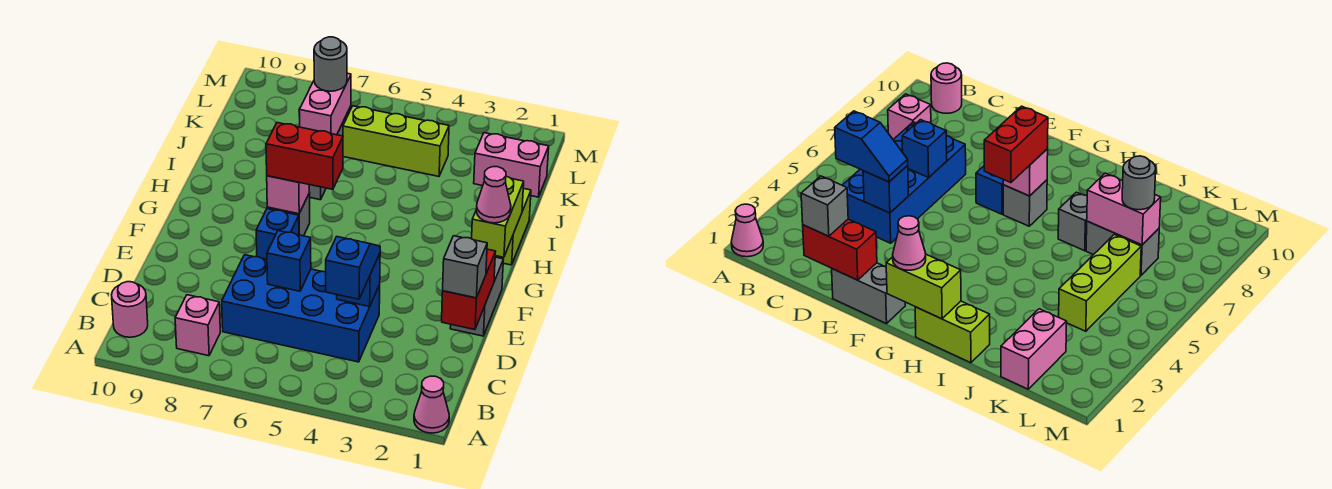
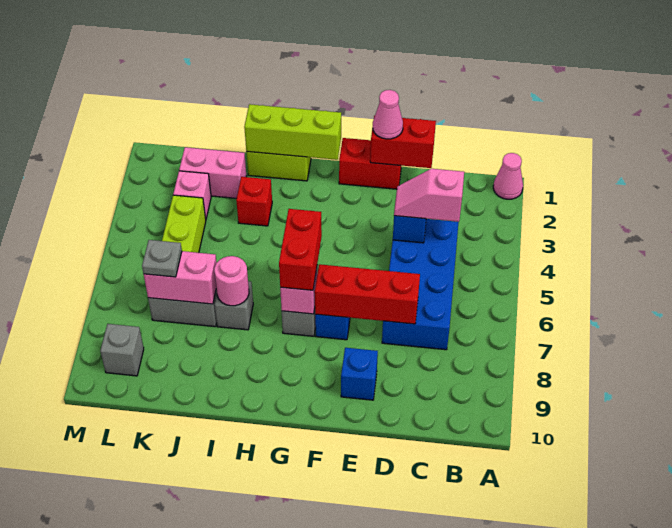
pink 1x1 brick [175,295,220,356] -> pink 1x1 brick moved to [173,171,211,219]
pink 1x1 round brick [112,282,148,337] -> pink 1x1 round brick moved to [214,256,249,306]
blue 1x2 slope [326,237,380,299] -> pink 1x2 slope [394,169,464,222]
grey 1x1 brick [443,236,487,298] -> grey 1x1 brick moved to [100,324,144,376]
blue 1x1 brick [267,231,311,291] -> blue 1x1 brick moved to [341,348,378,400]
none -> red 1x3 brick [315,264,420,324]
grey 1x2 brick [450,257,503,336] -> red 1x2 brick [339,138,401,189]
lime 1x2 brick [472,176,524,257] -> lime 1x3 brick [244,104,341,160]
pink 1x1 cone [476,167,511,223] -> pink 1x1 cone moved to [373,90,403,139]
none -> red 1x1 brick [236,177,272,226]
pink 1x2 brick [474,133,549,197] -> pink 1x2 brick turned to [179,147,247,198]
grey 1x1 round brick [314,37,347,91] -> grey 1x1 plate [142,240,182,277]

